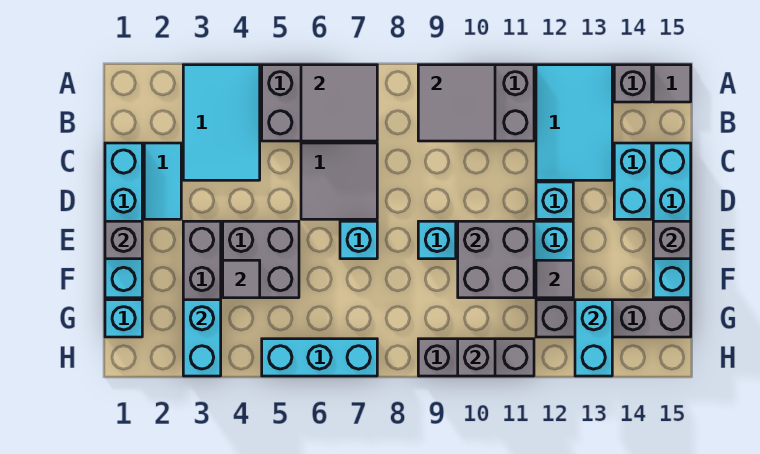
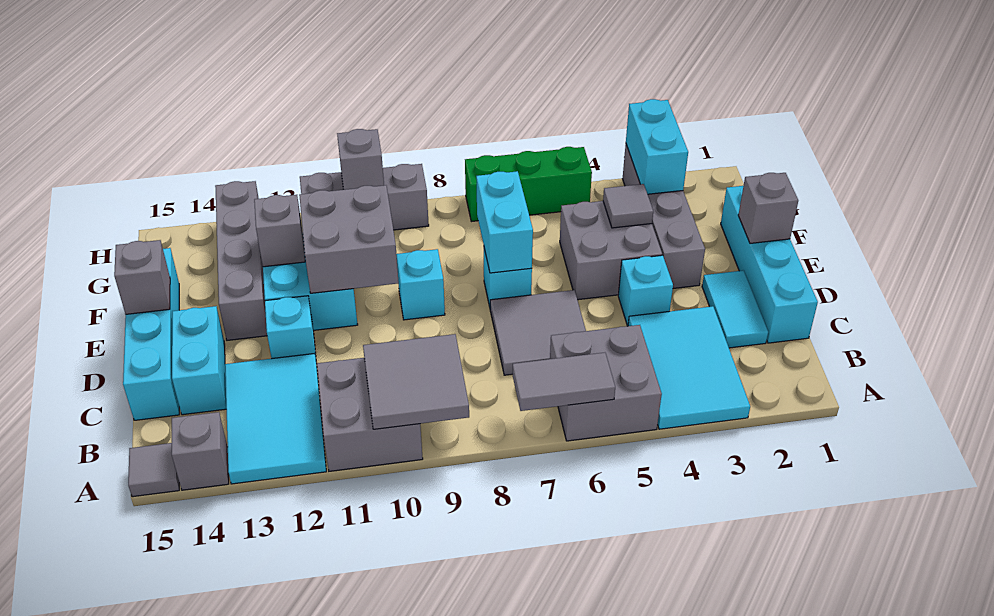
grey 2x2 tile [301,65,377,141] -> grey 1x2 tile [513,353,615,411]
grey 1x1 tile [536,260,573,298] -> grey 1x1 brick [254,195,305,267]
cyan 1x1 brick [105,300,142,337] -> cyan 1x1 brick moved to [618,255,673,326]
grey 1x4 brick [536,300,691,337] -> grey 1x4 brick turned to [215,181,267,340]
cyan 1x2 brick [575,300,612,376] -> cyan 1x2 brick moved to [476,171,533,273]
cyan 1x3 brick [262,339,377,376] -> green 1x3 brick [465,147,592,222]

